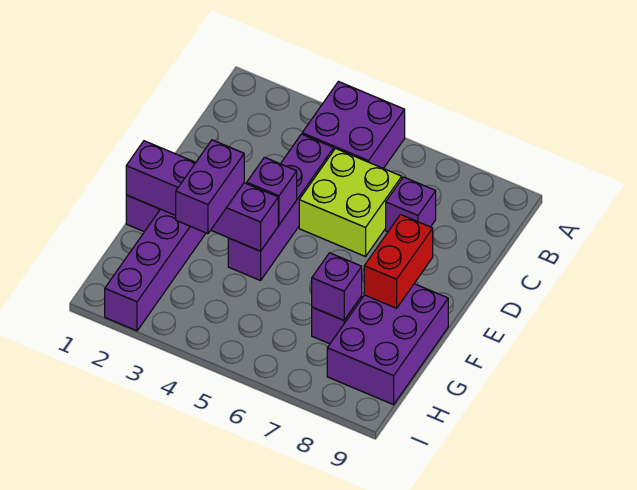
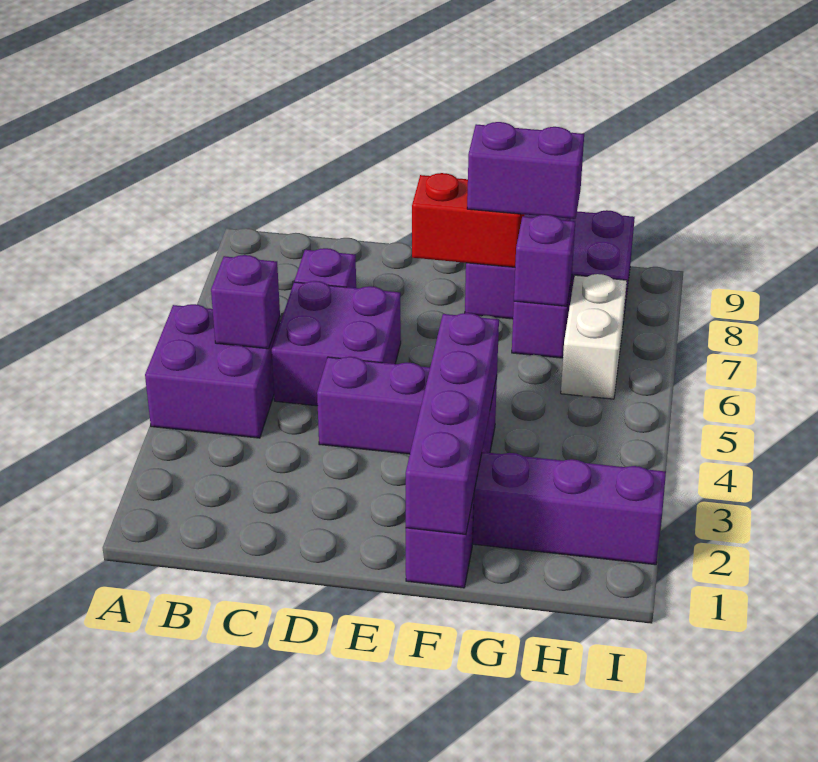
purple 1x4 brick [228,134,334,281] -> purple 1x3 brick [317,357,497,454]
lime 2x2 brick [299,149,402,257] -> purple 2x2 brick [272,281,401,406]
purple 1x1 brick [247,157,297,225] -> purple 1x1 brick moved to [211,255,280,349]
purple 1x2 brick [176,140,244,234] -> purple 1x2 brick moved to [467,122,584,219]
none -> white 1x2 brick [561,274,627,399]

